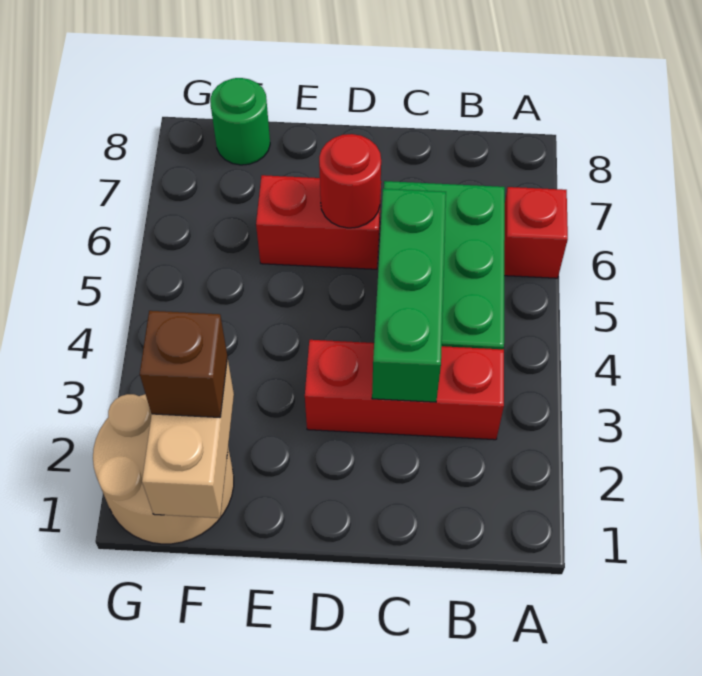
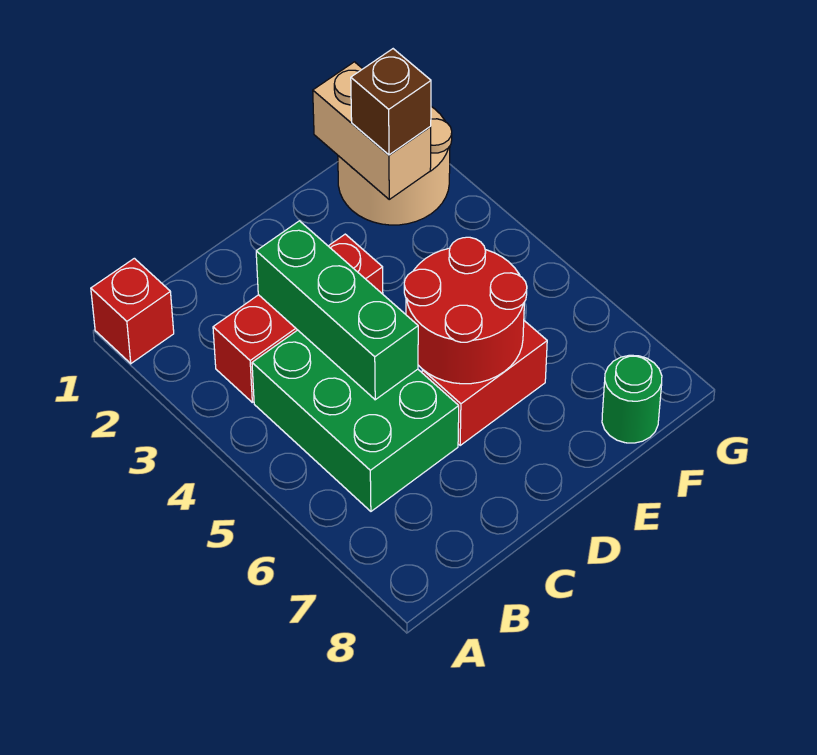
red 1x1 brick [504,187,568,278] -> red 1x1 brick moved to [91,258,174,364]
red 1x1 round brick [319,134,381,228] -> red 2x2 round brick [404,237,527,384]

